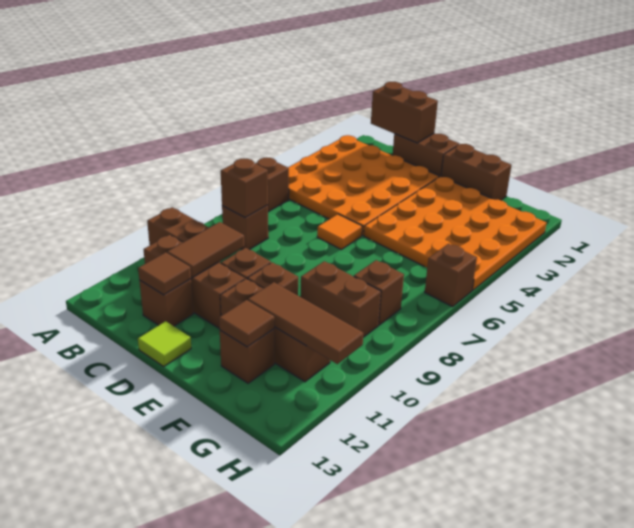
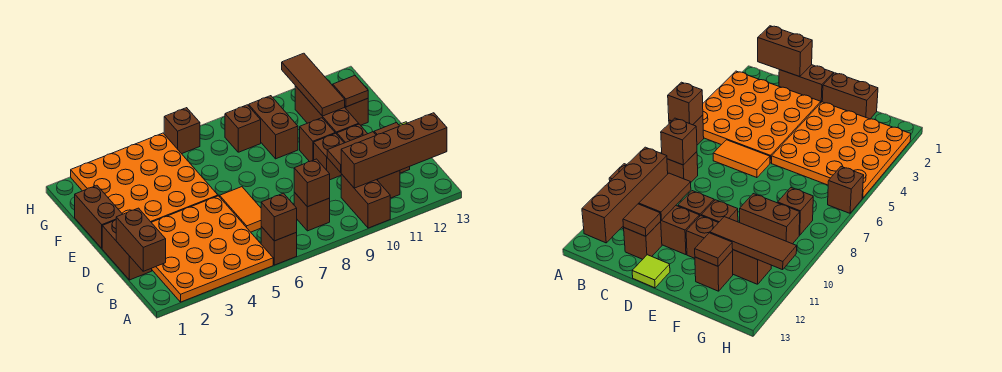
none -> brown 1x1 brick [261,193,297,241]
none -> brown 1x4 brick [341,113,447,188]
orange 1x1 tile [317,214,362,249] -> orange 1x2 tile [220,187,261,232]

